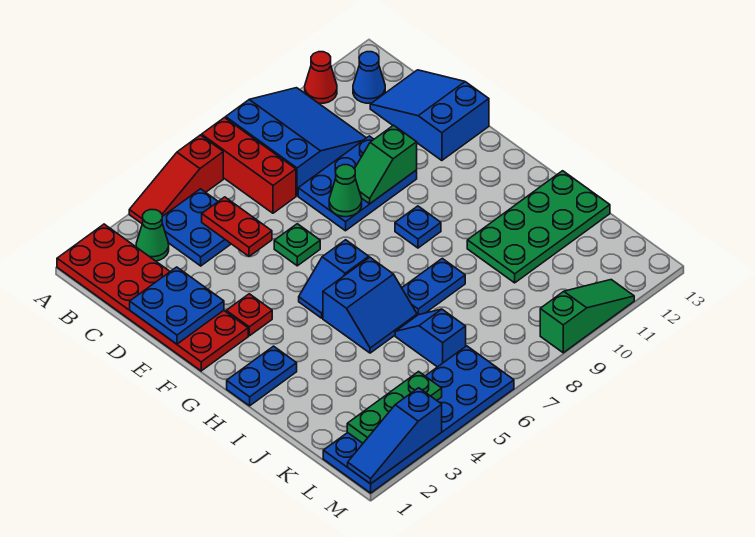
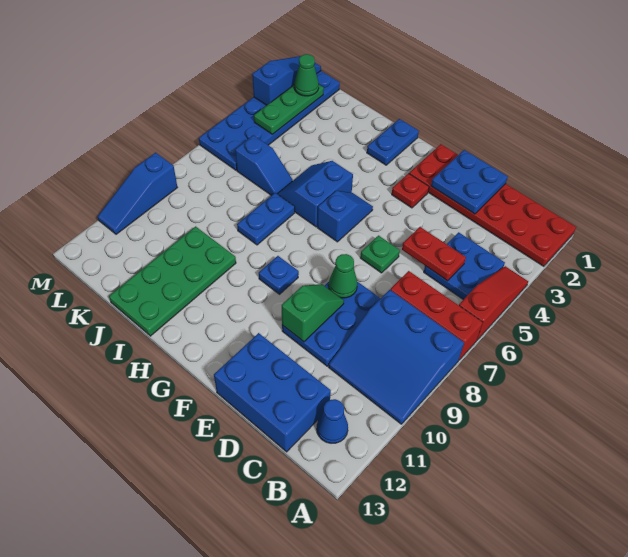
red 1x1 cone [305,52,337,103] -> none
green 1x1 cone [136,210,169,261] -> green 1x1 cone moved to [294,54,319,96]
blue 2x3 slope [370,70,489,161] -> blue 2x3 brick [214,333,331,452]
green 1x3 slope [540,280,634,353] -> blue 1x3 slope [97,153,177,234]

